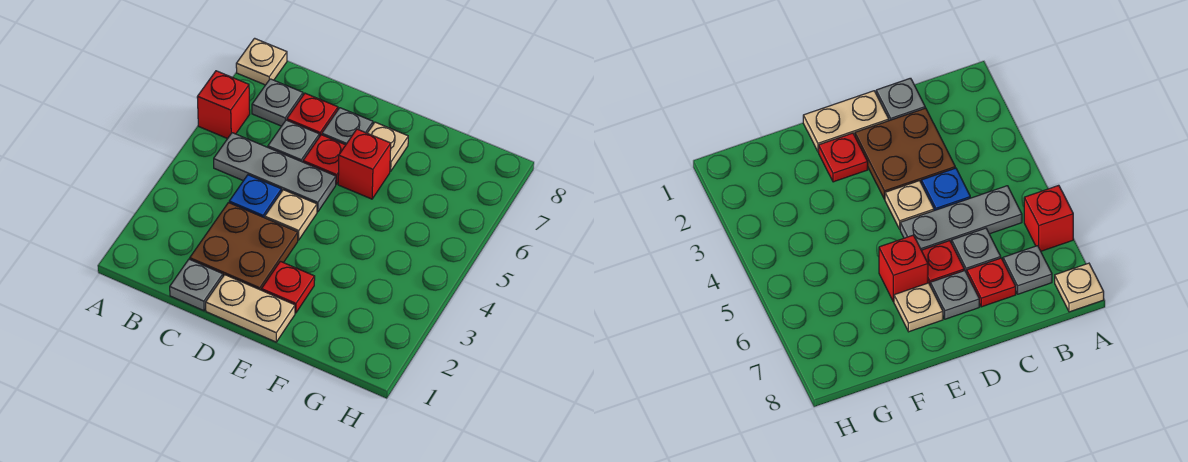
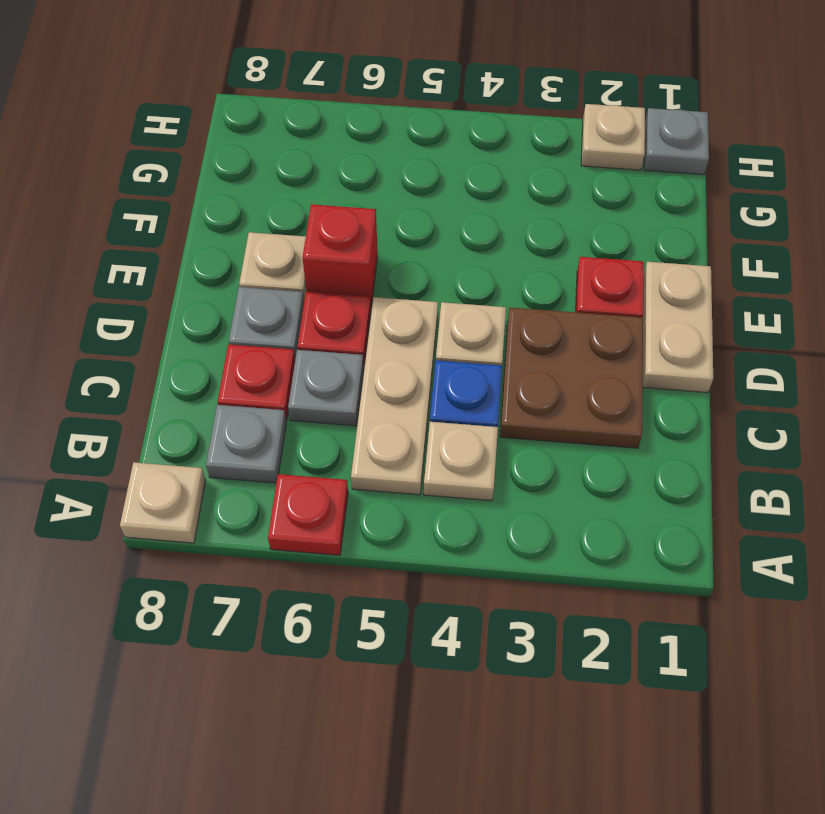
red 1x1 brick [197,71,250,139] -> red 1x1 plate [268,474,348,555]
none -> tan 1x1 plate [424,422,498,501]
grey 1x3 plate [214,133,336,212] -> tan 1x3 plate [351,297,438,495]
grey 1x1 plate [170,259,223,311] -> grey 1x1 plate moved to [644,108,709,175]
none -> tan 1x1 plate [581,104,645,170]

